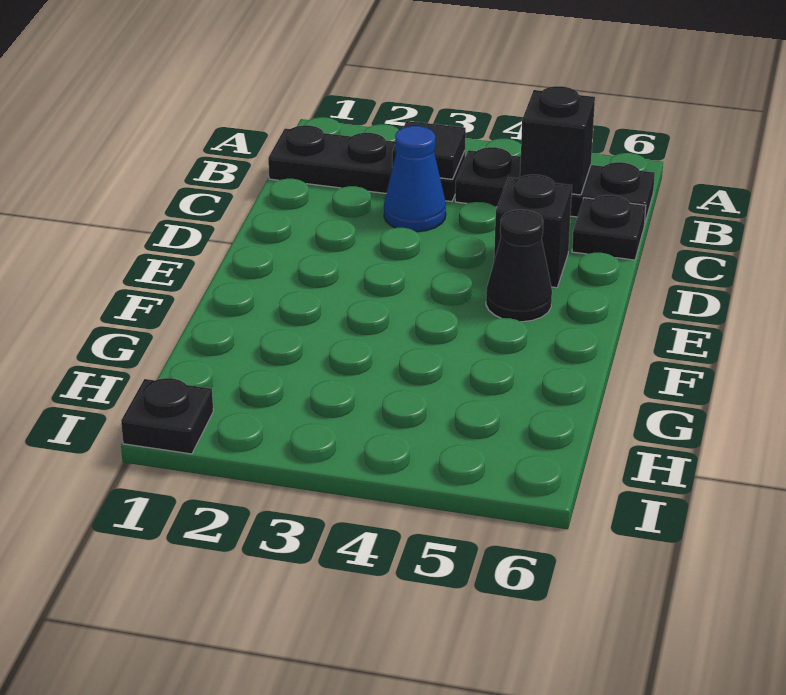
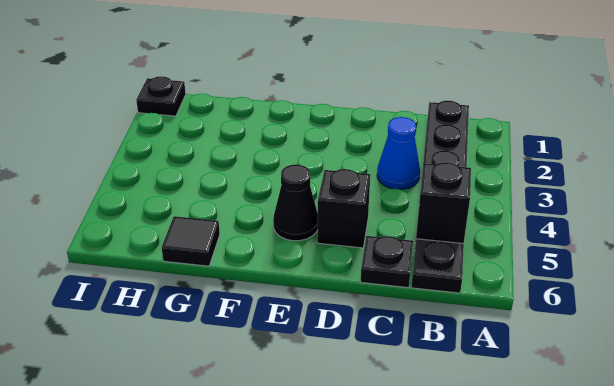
black 1x1 tile [392,121,466,179] -> black 1x1 tile moved to [162,216,220,266]

